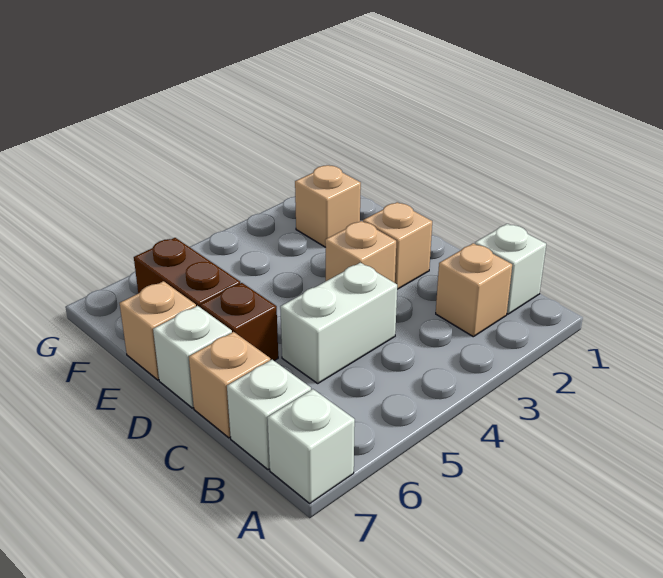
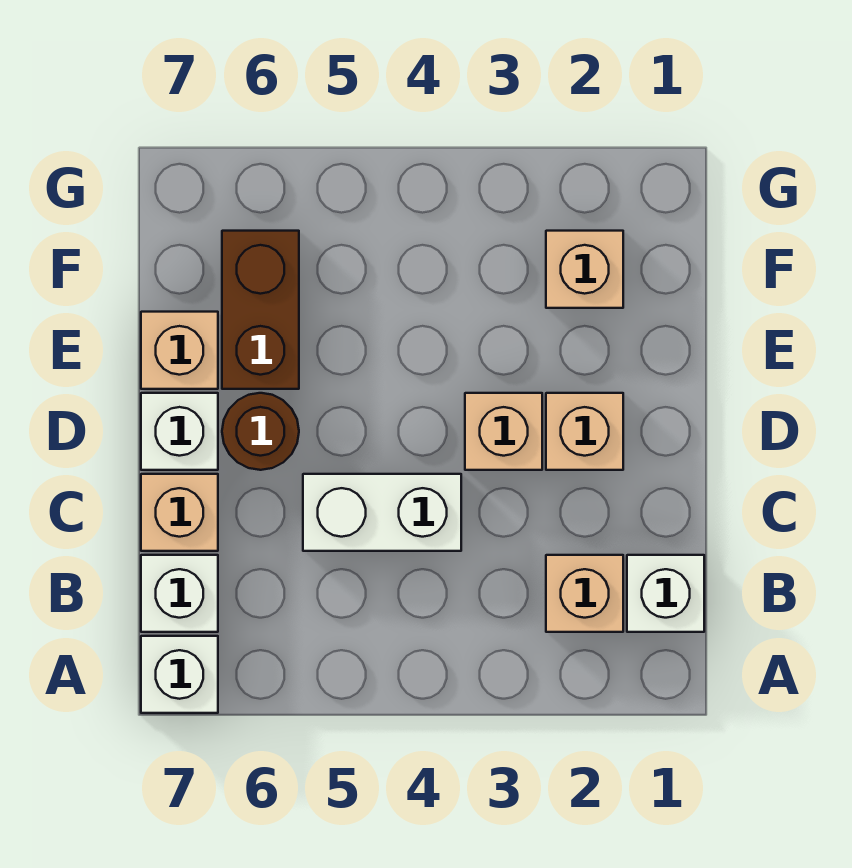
brown 1x1 brick [200,283,278,361] -> brown 1x1 round brick [222,393,299,470]

